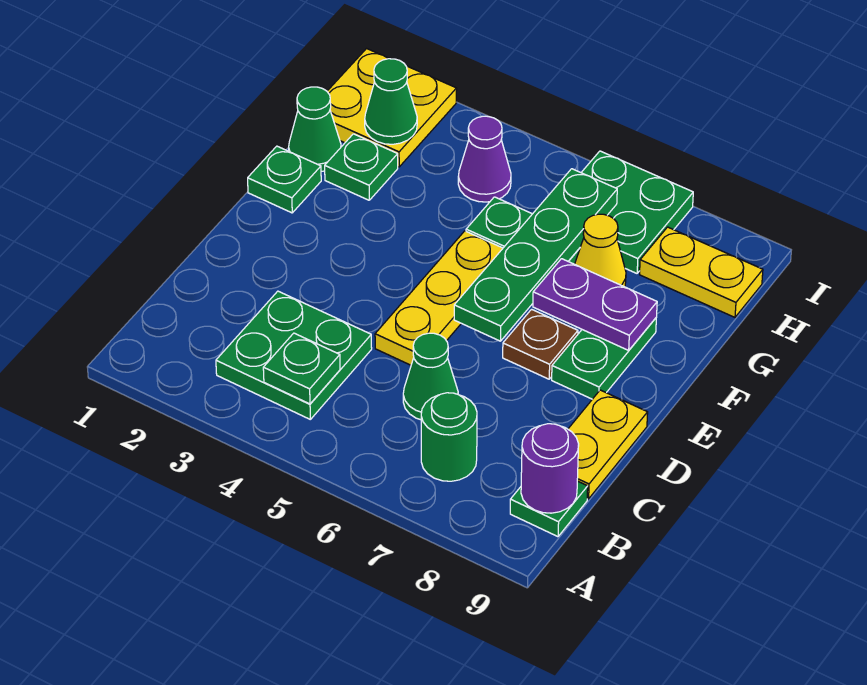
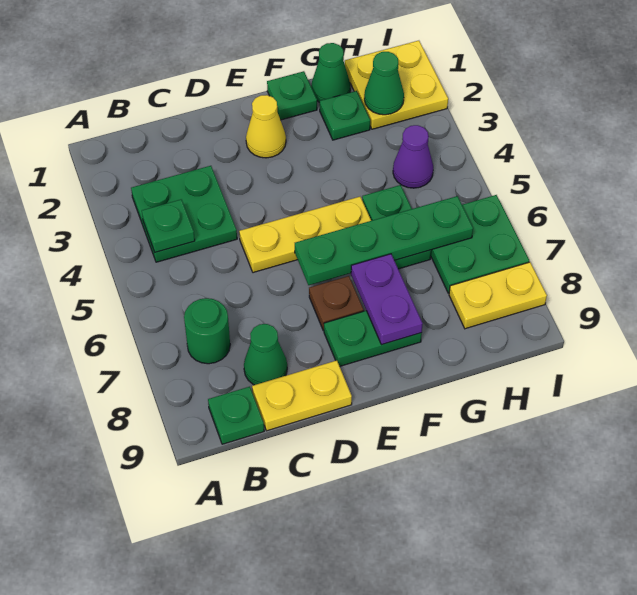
purple 1x1 round brick [521,424,579,513] -> none
green 1x1 cone [403,333,458,420] -> green 1x1 cone moved to [244,324,287,385]
yellow 1x1 cone [575,214,626,287] -> yellow 1x1 cone moved to [246,95,286,158]
yellow 1x2 plate [640,227,763,317] -> yellow 1x2 plate turned to [449,262,547,329]

